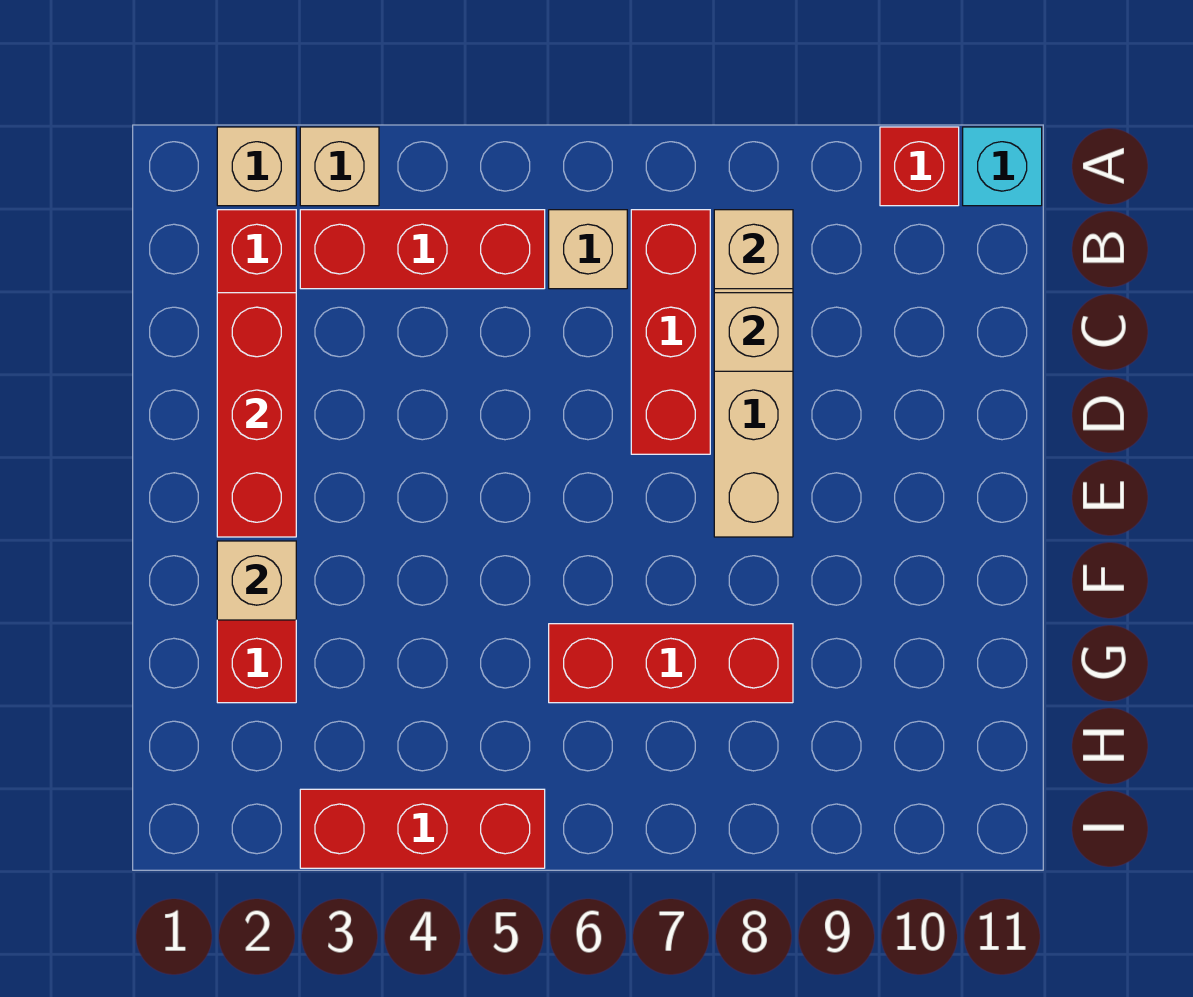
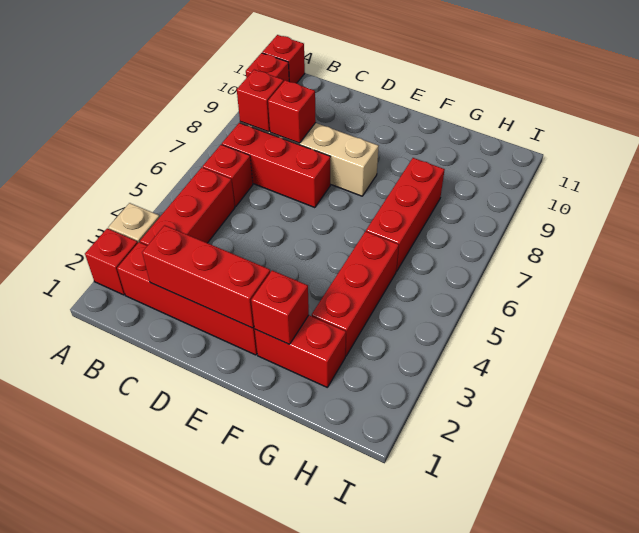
tan 1x1 brick [217,127,296,206] -> red 1x1 brick [85,228,138,295]
cyan 1x1 brick [963,127,1042,206] -> red 1x1 brick [262,35,305,83]
tan 1x1 brick [549,210,627,289] -> red 1x1 brick [203,145,253,207]
tan 1x1 brick [714,210,793,289] -> red 1x1 brick [237,70,284,132]
tan 1x1 brick [714,293,793,371] -> red 1x1 brick [268,80,316,143]
tan 1x1 brick [217,541,296,620] -> red 1x1 brick [251,270,309,344]
red 1x3 brick [300,789,545,868] -> red 1x3 brick moved to [312,231,399,356]

